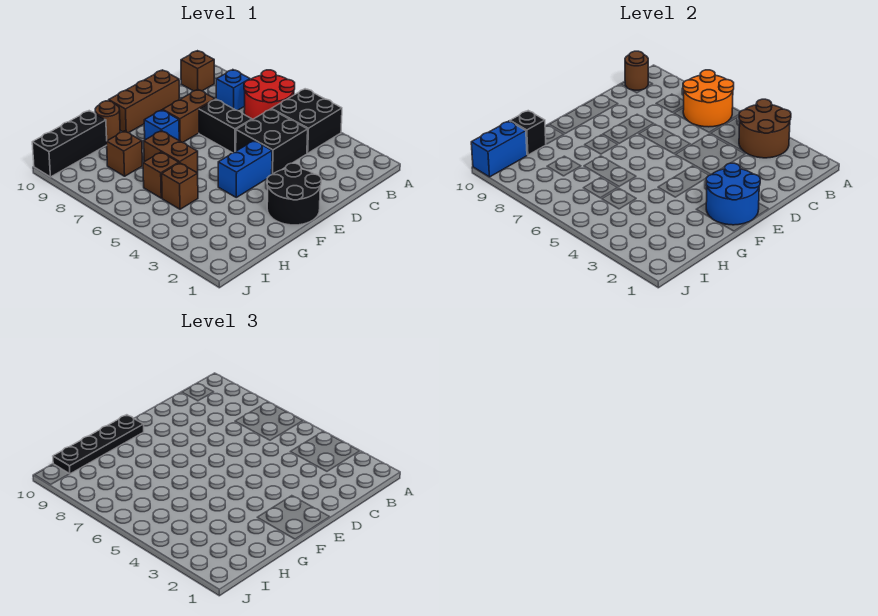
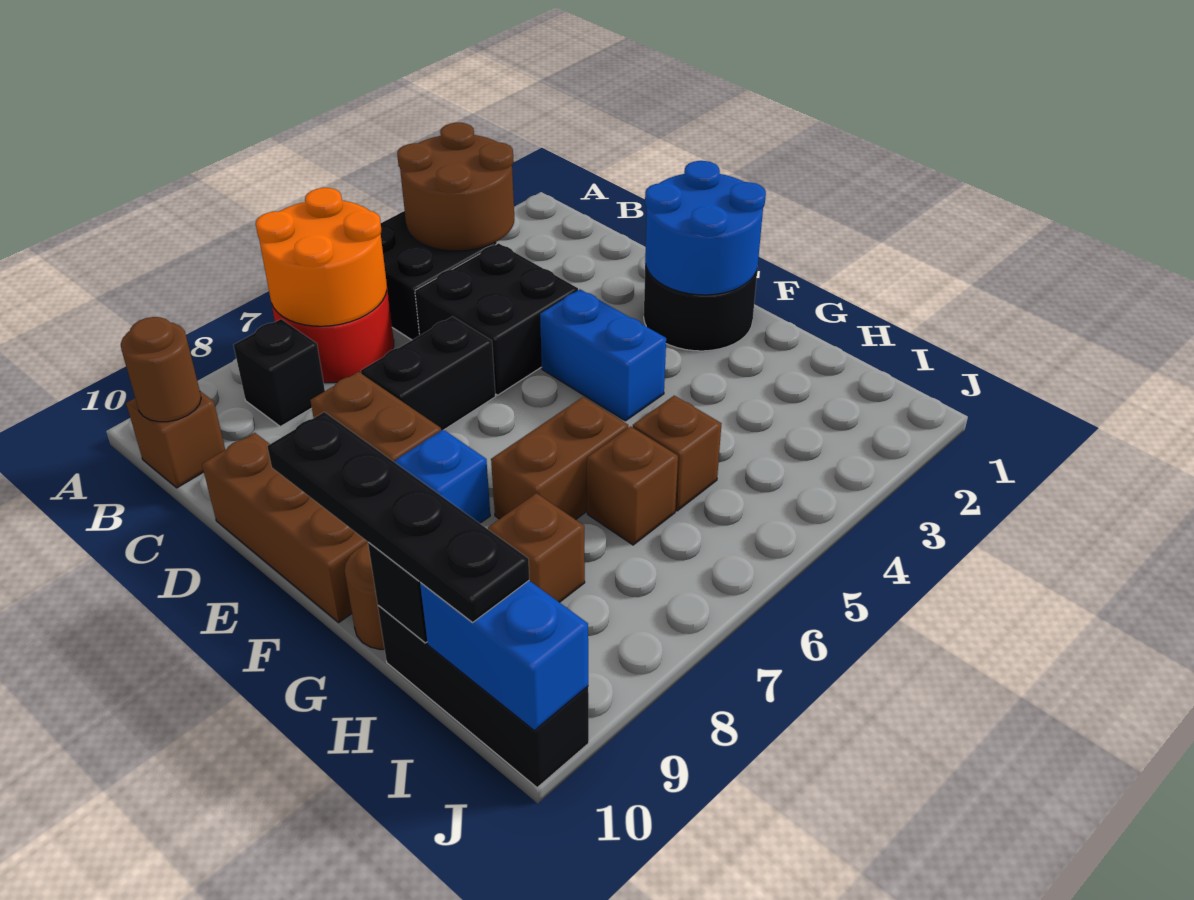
blue 1x1 brick [216,70,250,111] -> black 1x1 brick [233,319,325,426]

